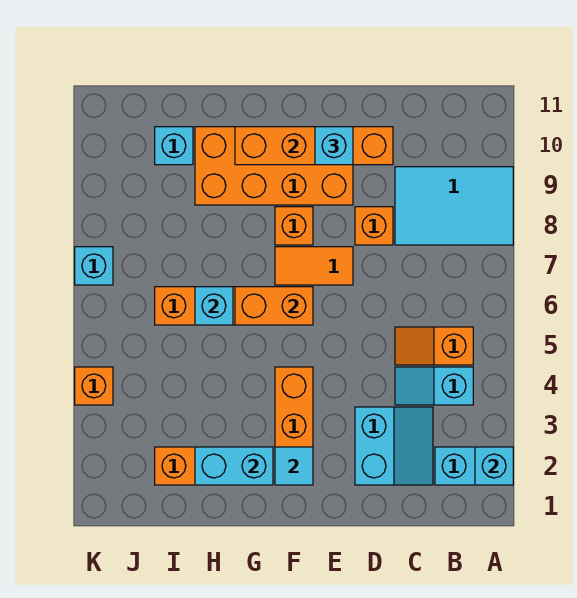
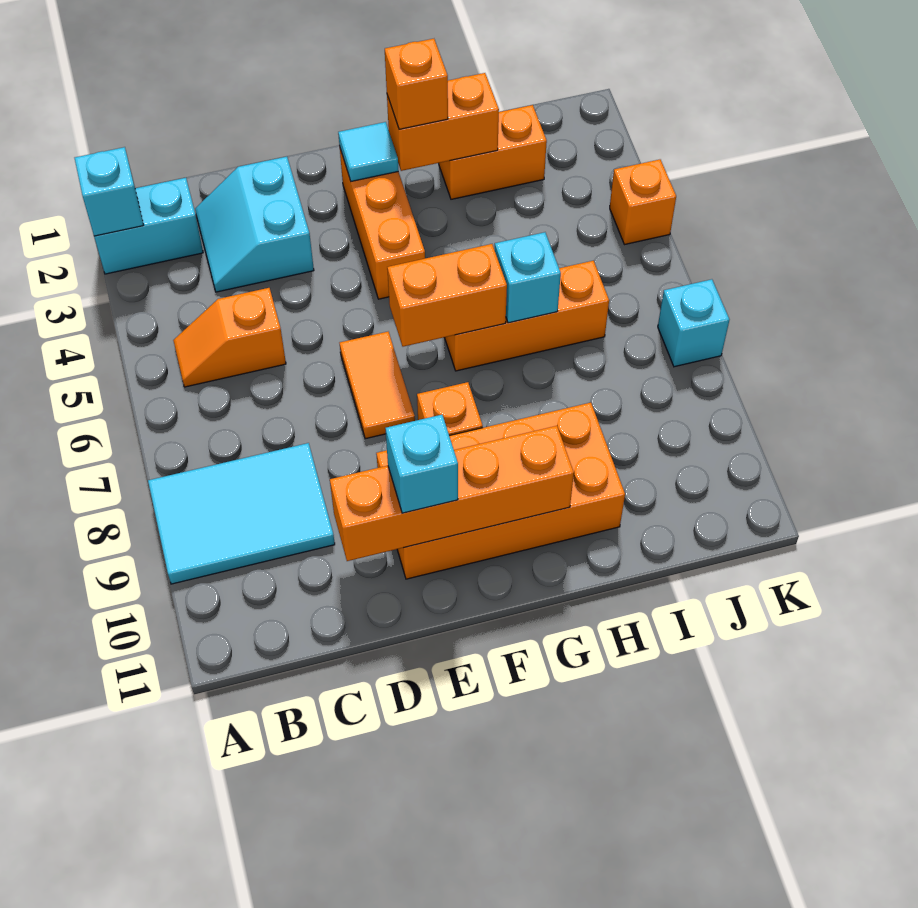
cyan 1x2 slope [395,367,473,405] -> none
orange 1x2 slope [395,327,473,365] -> orange 1x2 slope turned to [173,288,286,387]
orange 1x1 brick [355,207,393,245] -> orange 1x1 brick moved to [385,39,448,129]
orange 1x2 tile [275,247,353,285] -> orange 1x2 tile turned to [340,332,415,439]
cyan 1x2 brick [195,447,273,485] -> orange 1x2 brick [387,73,499,171]
cyan 1x1 brick [155,127,193,165] -> none

